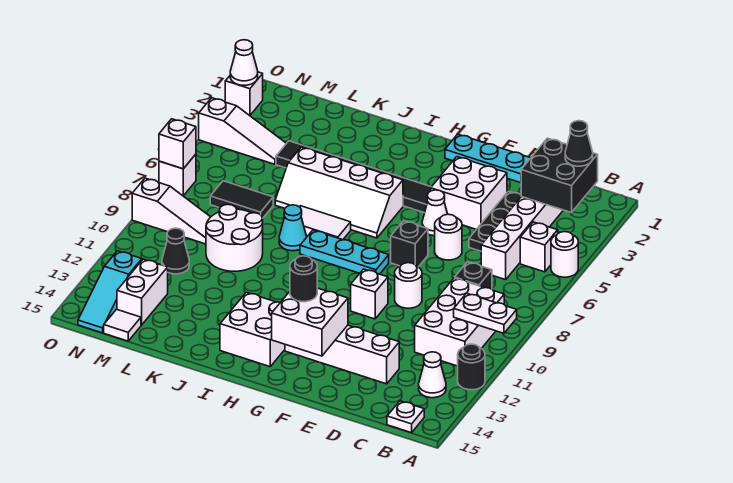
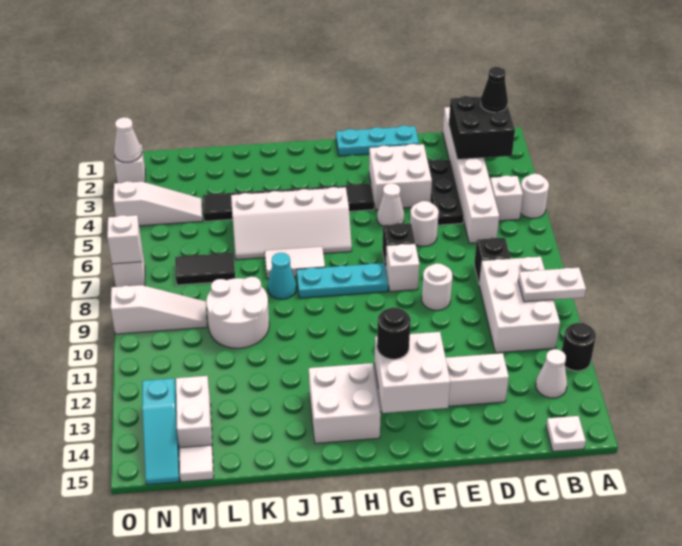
white 1x1 brick [351,269,388,319] -> white 1x1 brick moved to [386,244,419,292]
black 1x1 cone [162,228,189,274] -> none

